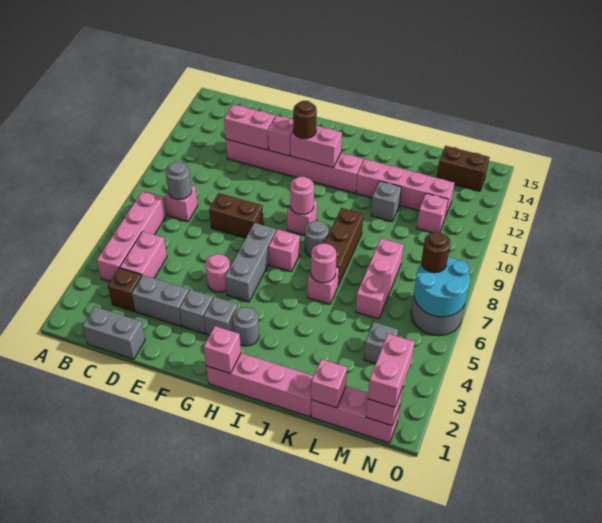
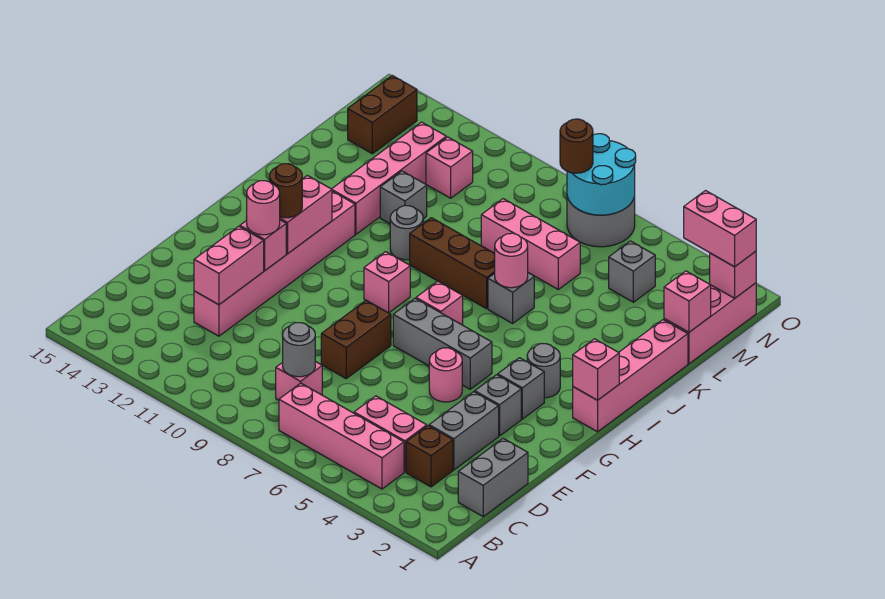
pink 1x1 round brick [290,177,314,214] -> pink 1x1 round brick moved to [247,181,280,235]
grey 1x1 round brick [305,221,329,257] -> grey 1x1 round brick moved to [390,206,423,260]
pink 1x1 brick [307,267,339,304] -> grey 1x1 brick [488,273,534,323]

